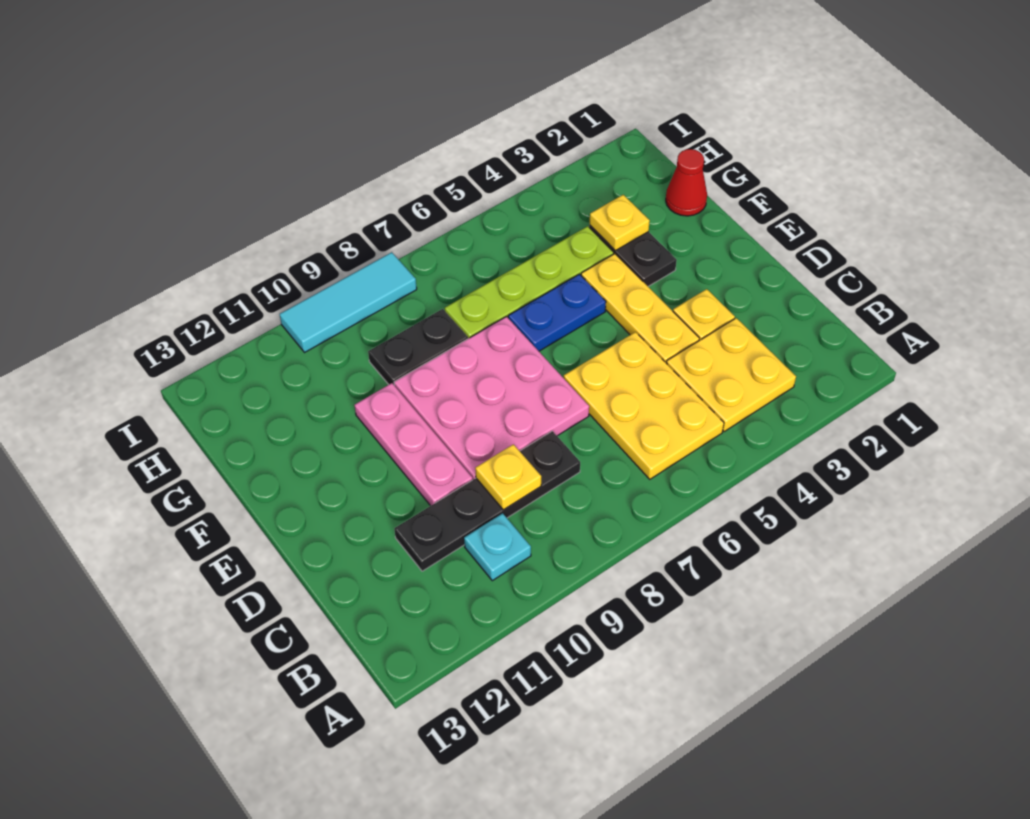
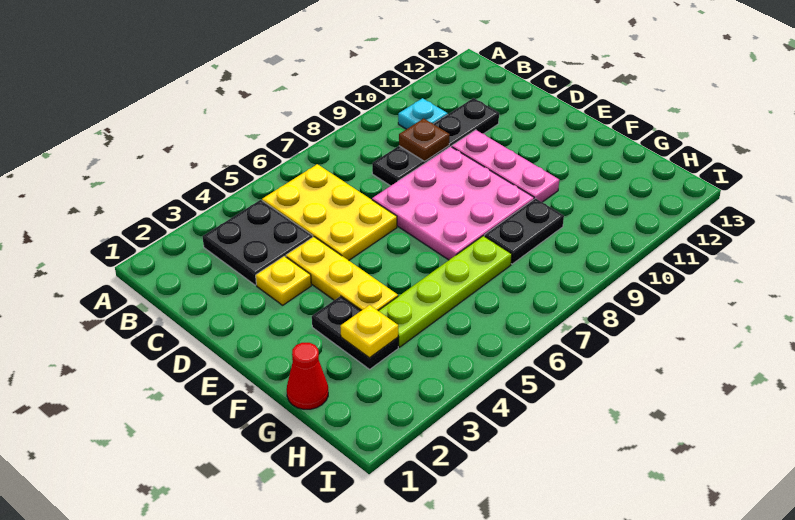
yellow 2x2 plate [666,318,796,432] -> black 2x2 plate [202,200,313,285]
yellow 1x1 plate [475,444,541,510] -> brown 1x1 plate [399,118,450,161]
blue 1x2 plate [508,274,606,351] -> none
cyan 1x3 tile [280,252,417,352] -> none

